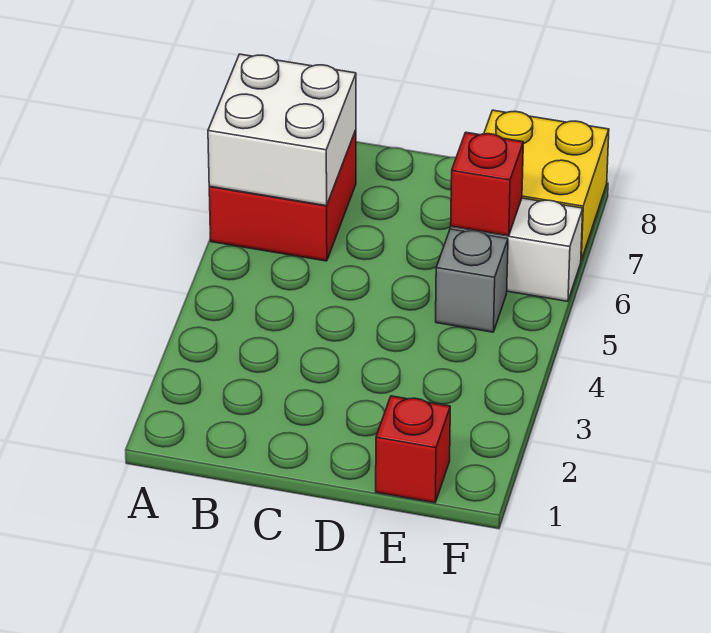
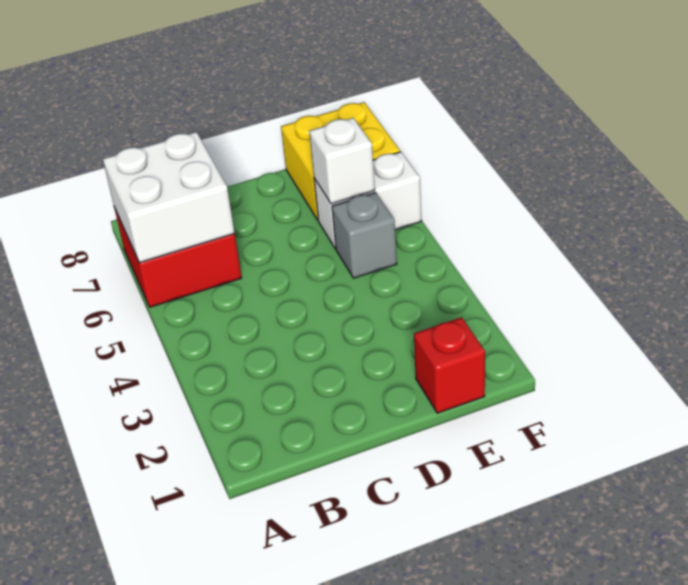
red 1x1 brick [451,132,523,236] -> white 1x1 brick [309,118,375,204]

